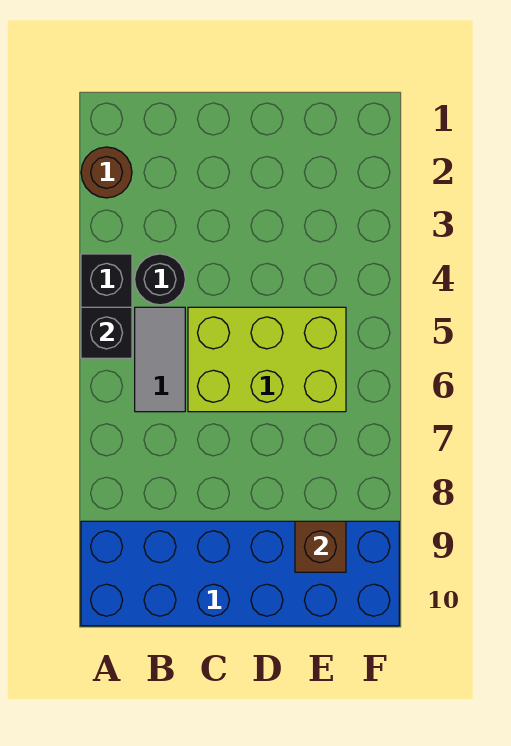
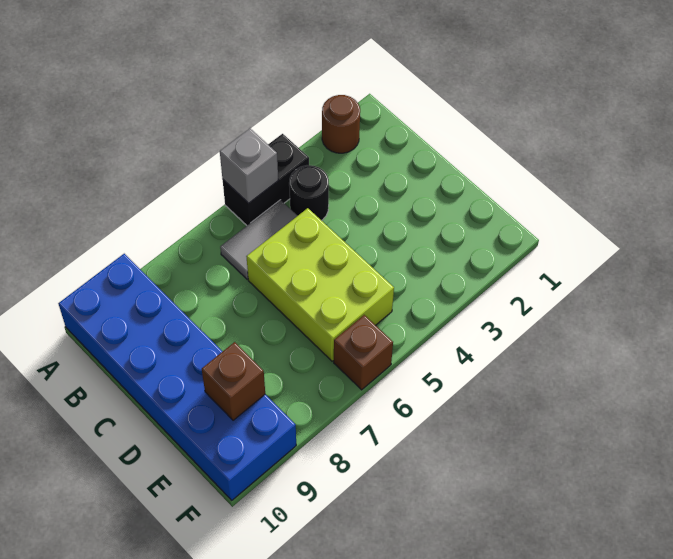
black 1x1 brick [81,307,132,358] -> grey 1x1 brick [220,129,278,203]
none -> brown 1x1 brick [334,315,393,390]

